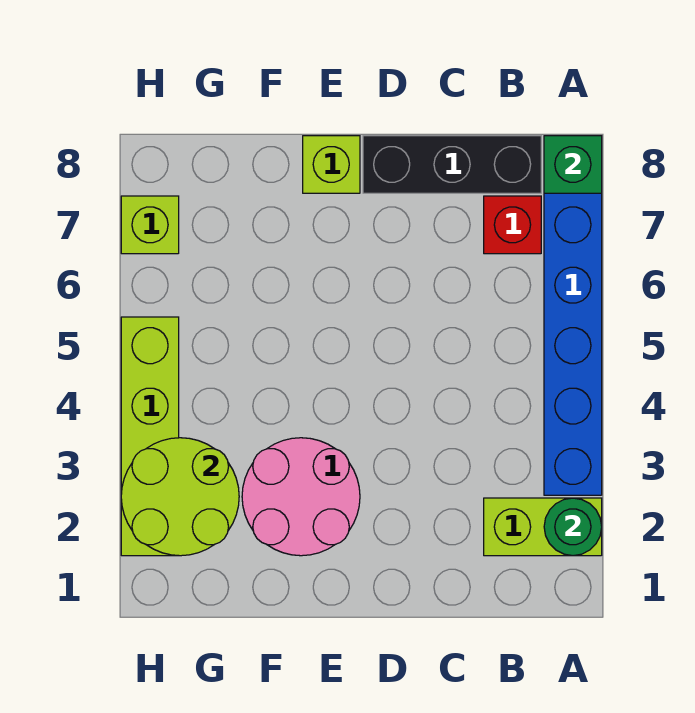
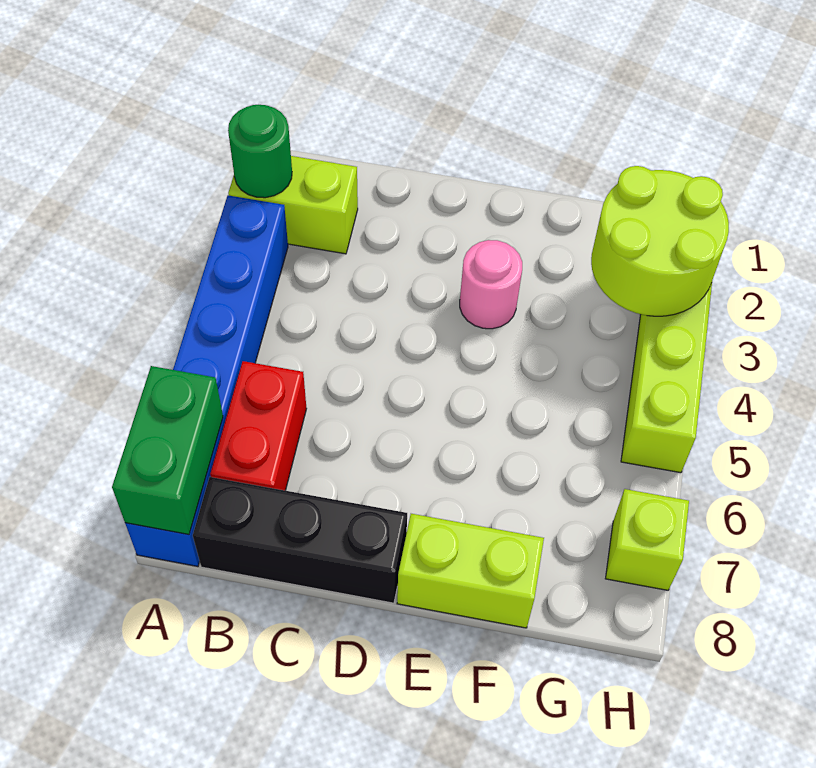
green 1x1 brick [544,136,602,193] -> green 1x2 brick [112,366,223,535]
red 1x1 brick [484,196,541,254] -> red 1x2 brick [210,361,307,491]
pink 2x2 round brick [242,438,360,556] -> pink 1x1 round brick [460,240,522,329]
lime 1x1 brick [303,136,360,193] -> lime 1x2 brick [397,514,544,628]

